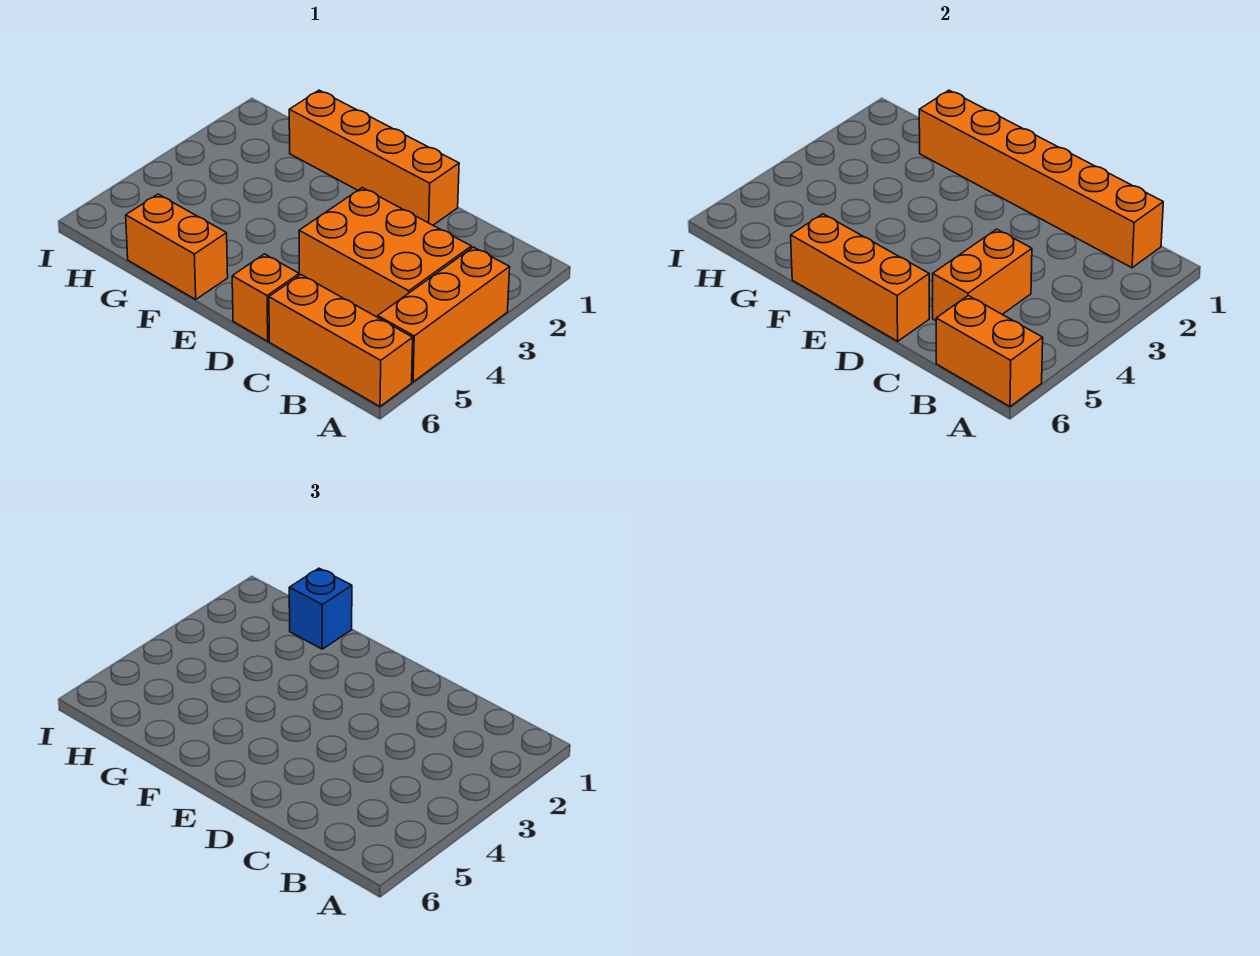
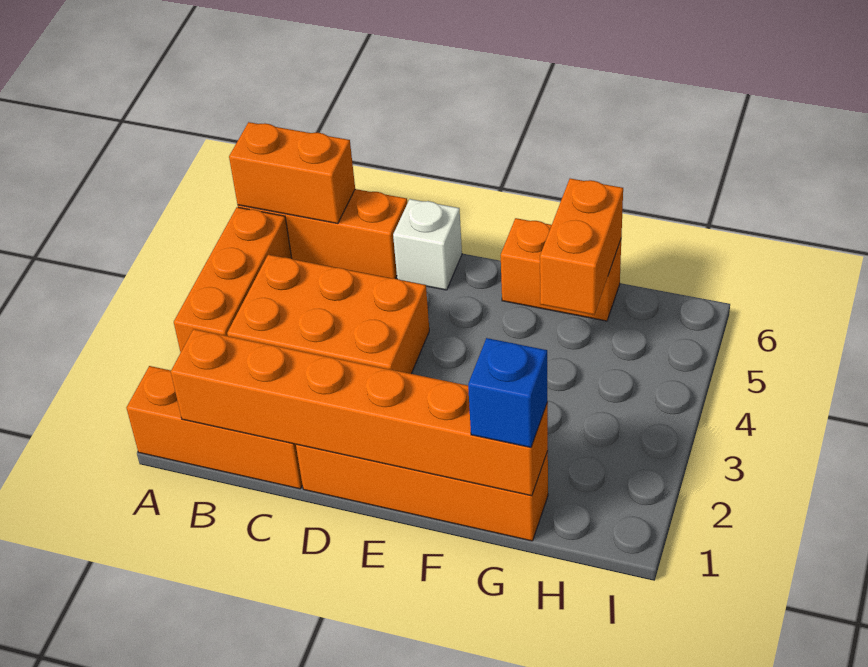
orange 1x2 brick [933,229,1032,321] -> orange 1x2 brick moved to [540,179,623,315]
orange 1x1 brick [232,254,299,341] -> white 1x1 brick [393,199,462,290]
orange 1x3 brick [791,214,929,341] -> orange 1x3 brick moved to [127,366,302,489]

